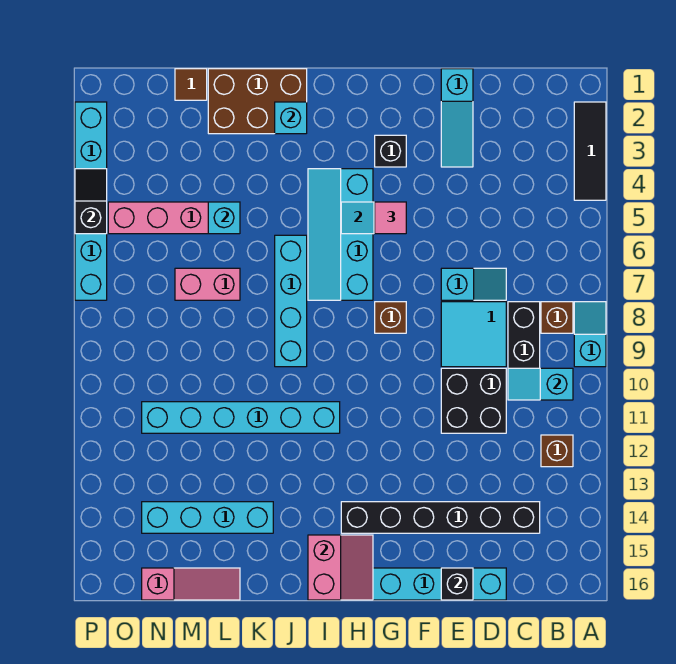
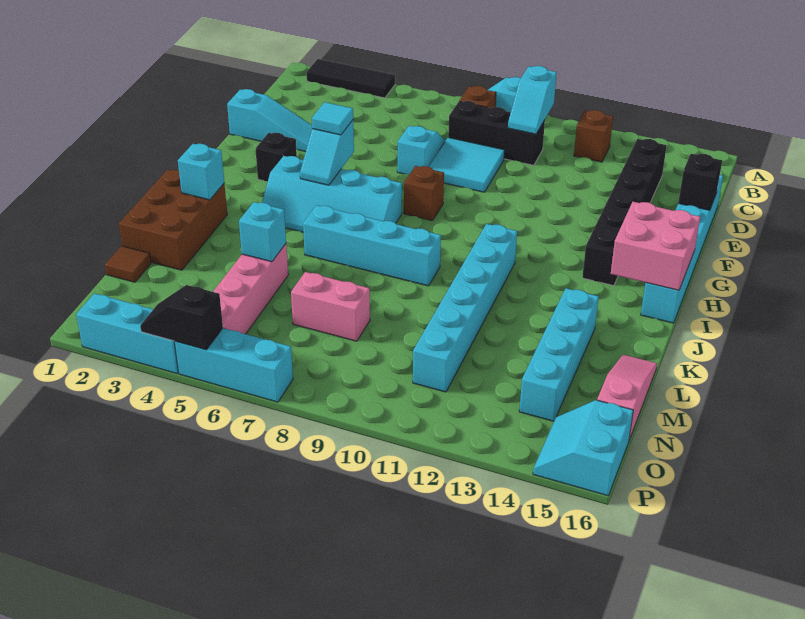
black 2x2 brick [441,368,506,433] -> none
pink 1x1 tile [375,202,406,234] -> cyan 1x1 tile [312,102,353,135]
pink 2x2 slope [308,535,373,600] -> pink 2x2 brick [611,202,700,290]
pink 1x2 brick [175,268,240,300] -> pink 1x2 brick turned to [291,272,370,341]
none -> cyan 2x2 slope [533,400,633,496]

